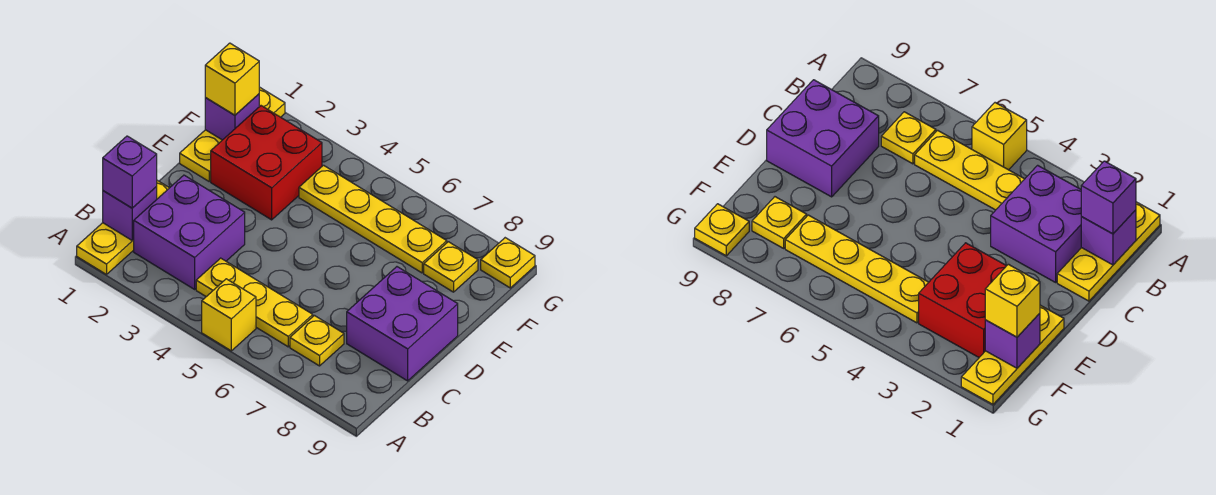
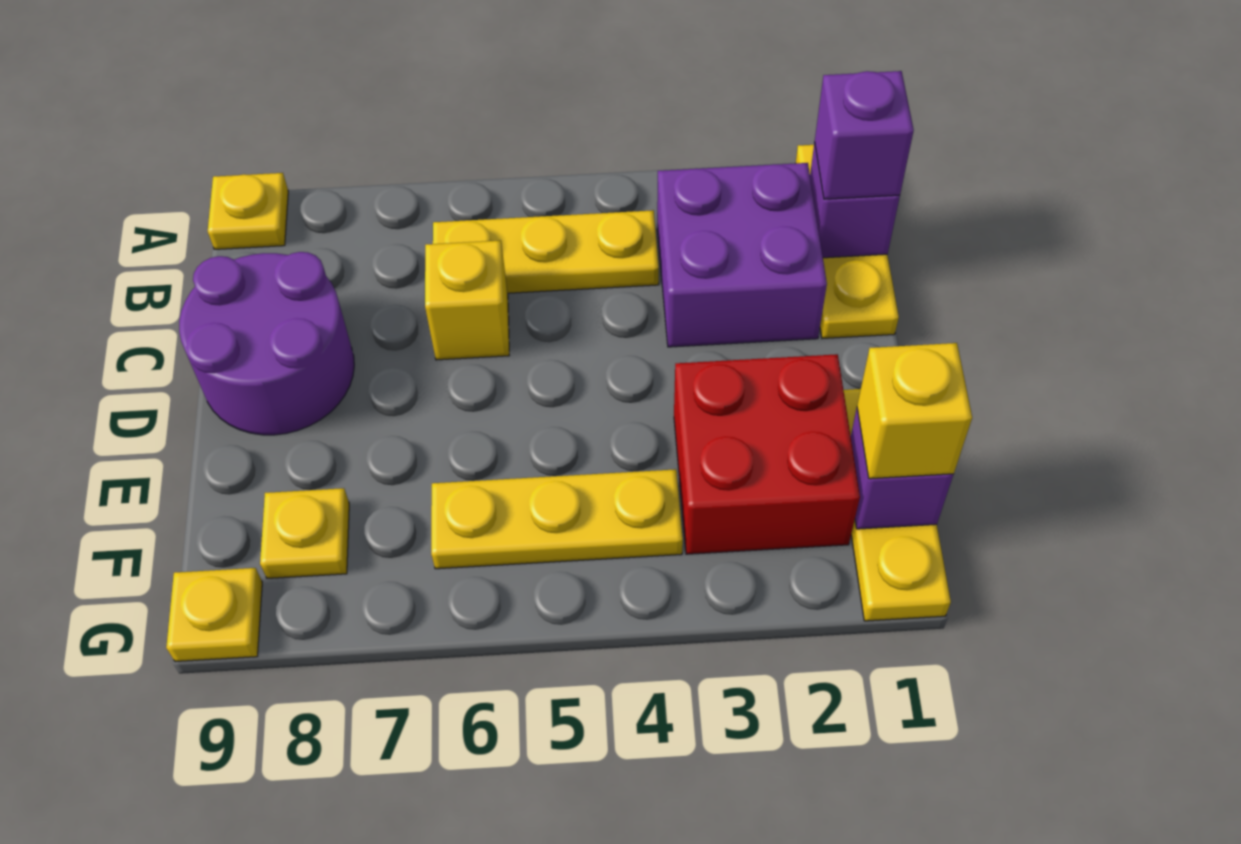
yellow 1x1 brick [202,279,256,351] -> yellow 1x1 brick moved to [425,240,509,360]
yellow 1x1 plate [290,315,344,366] -> yellow 1x1 plate moved to [208,173,288,249]
purple 2x2 brick [347,267,458,381] -> purple 2x2 round brick [179,252,354,435]
yellow 1x4 plate [299,165,447,273] -> yellow 1x3 plate [431,469,683,569]

